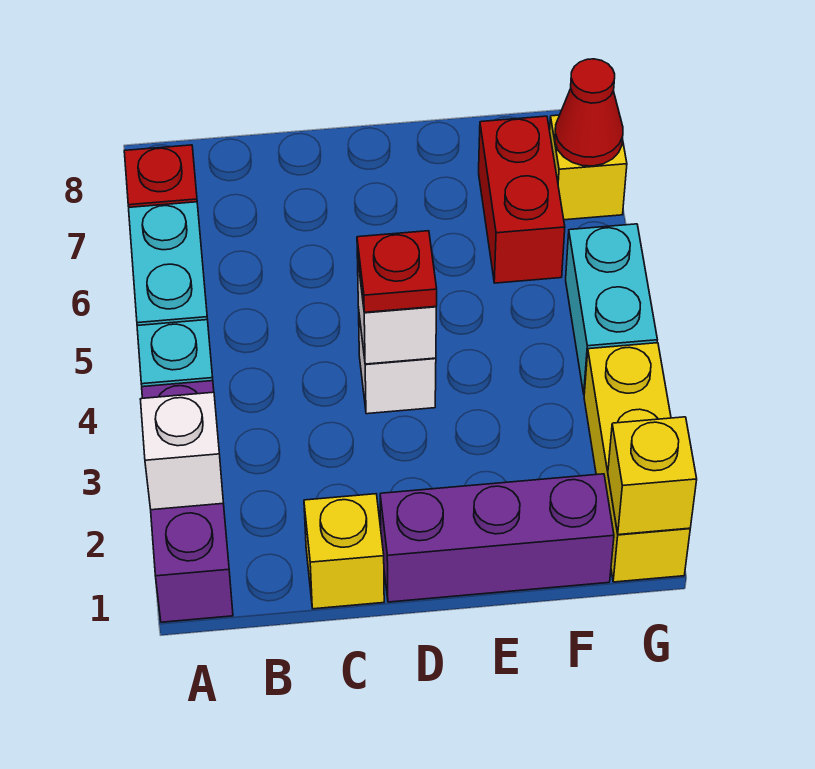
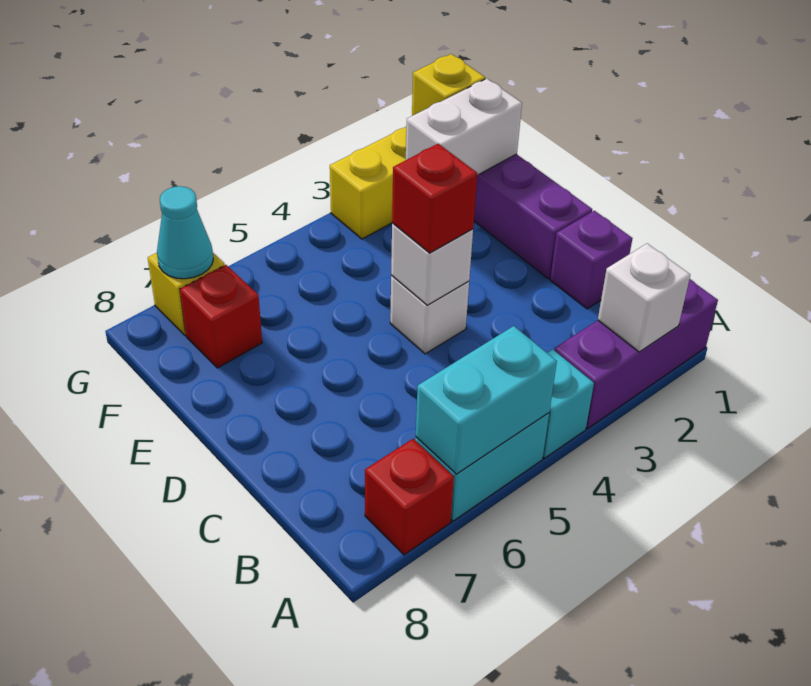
yellow 1x1 brick [304,494,384,609] -> purple 1x1 brick [550,211,633,309]
red 1x1 plate [357,231,437,312] -> red 1x1 brick [392,144,477,253]
none -> white 1x2 brick [406,79,522,175]
red 1x2 brick [479,116,565,283] -> red 1x1 brick [180,265,262,368]
cyan 1x2 brick [566,224,657,393] -> cyan 1x2 brick moved to [416,326,557,474]
red 1x1 cone [555,59,623,166] -> cyan 1x1 cone [157,186,213,279]

